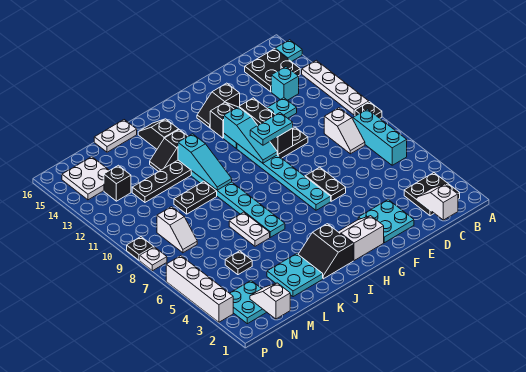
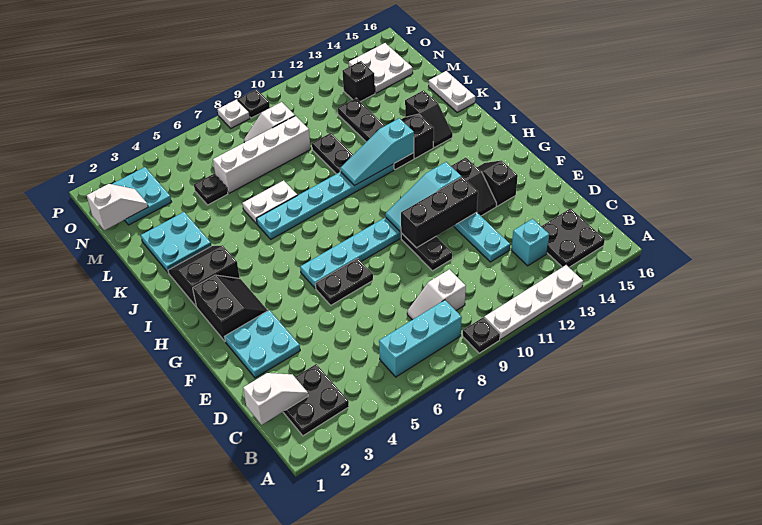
cyan 1x1 plate [275,40,302,62] -> none
cyan 1x2 plate [250,113,293,145] -> none
white 2x2 slope [338,216,384,261] -> black 2x2 slope [193,275,268,341]
black 1x2 slope [138,119,179,149] -> black 1x2 slope turned to [405,90,453,148]
white 1x4 brick [166,256,233,322] -> white 1x4 brick moved to [213,116,311,193]

